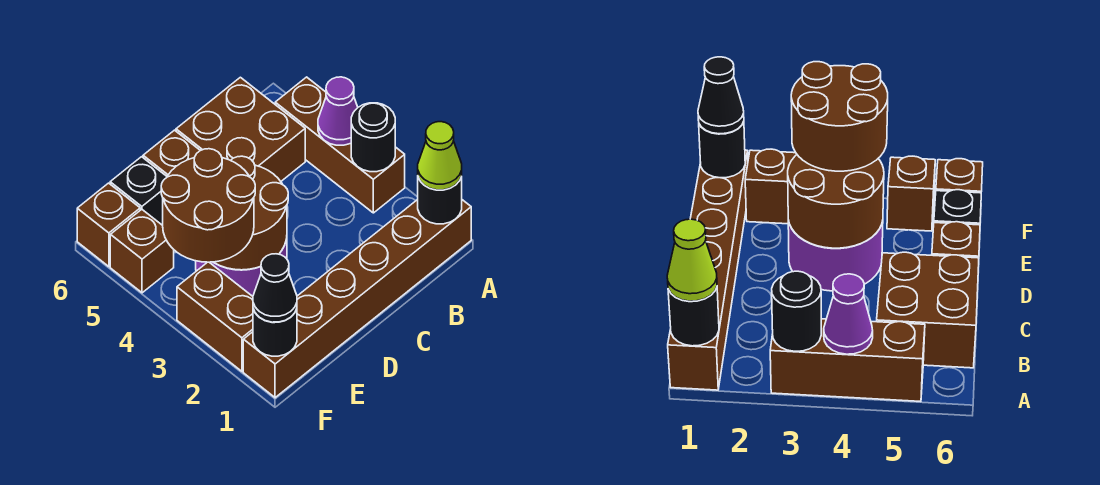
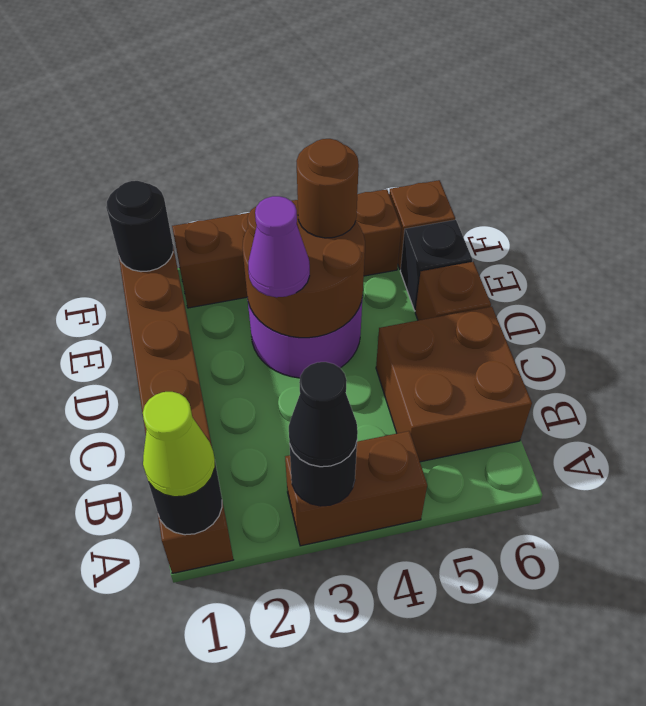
brown 1x3 brick [275,77,405,213] -> brown 1x2 brick [285,431,427,546]
purple 1x1 cone [318,77,358,145] -> purple 1x1 cone moved to [248,196,310,297]
brown 2x2 round brick [161,149,255,262] -> brown 1x1 round brick [297,139,359,238]
black 1x1 cone [253,254,297,322] -> black 1x1 cone moved to [289,362,358,467]

